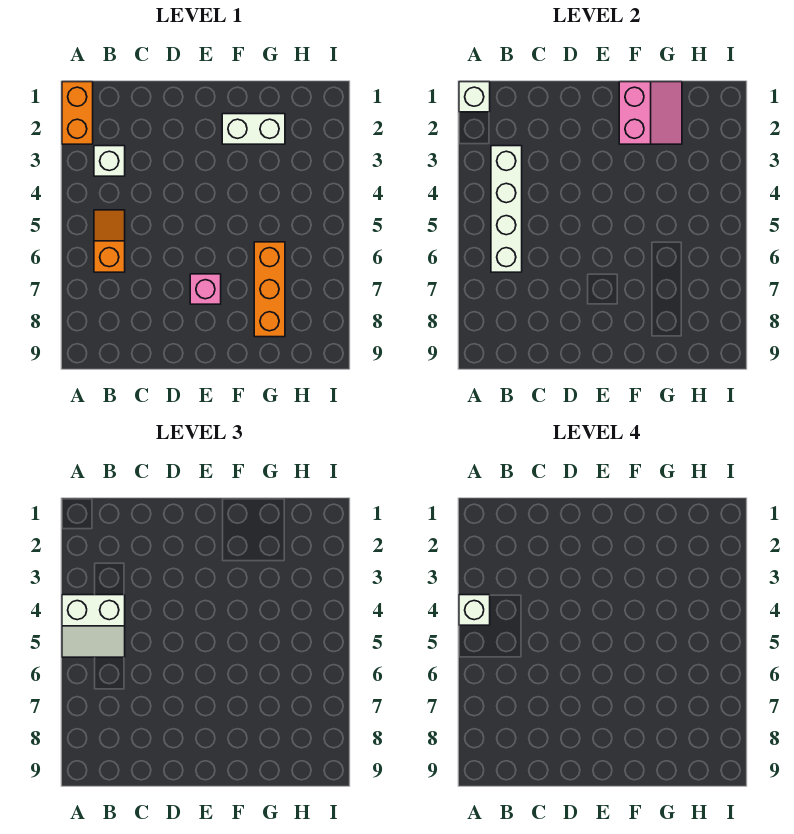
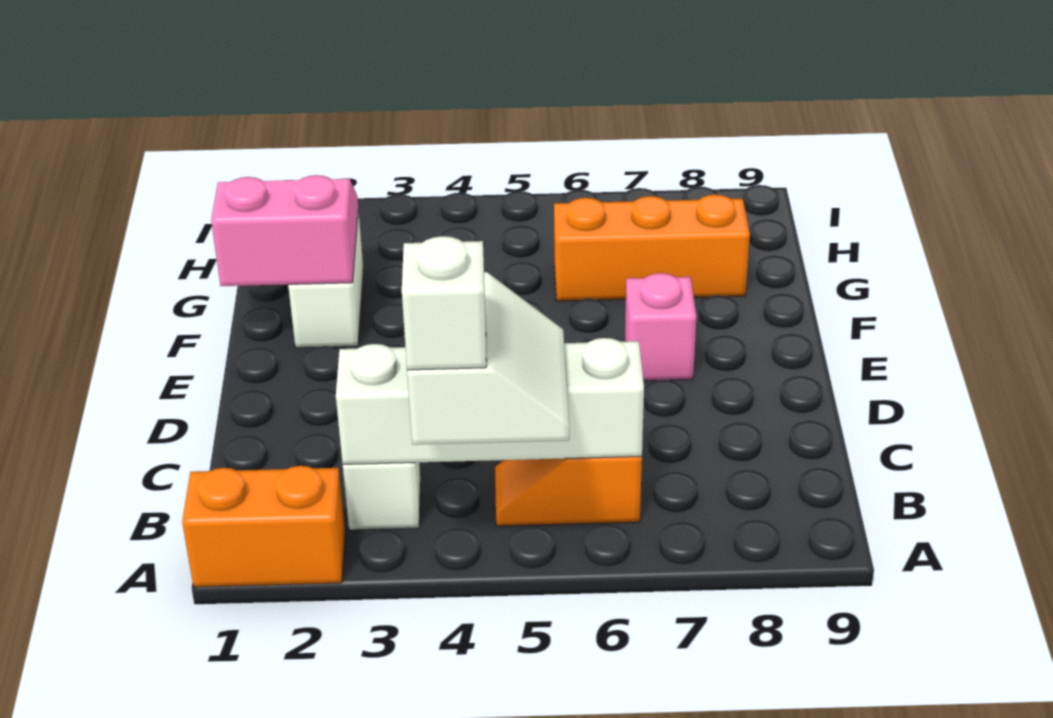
white 1x1 brick [459,82,490,112] -> none

